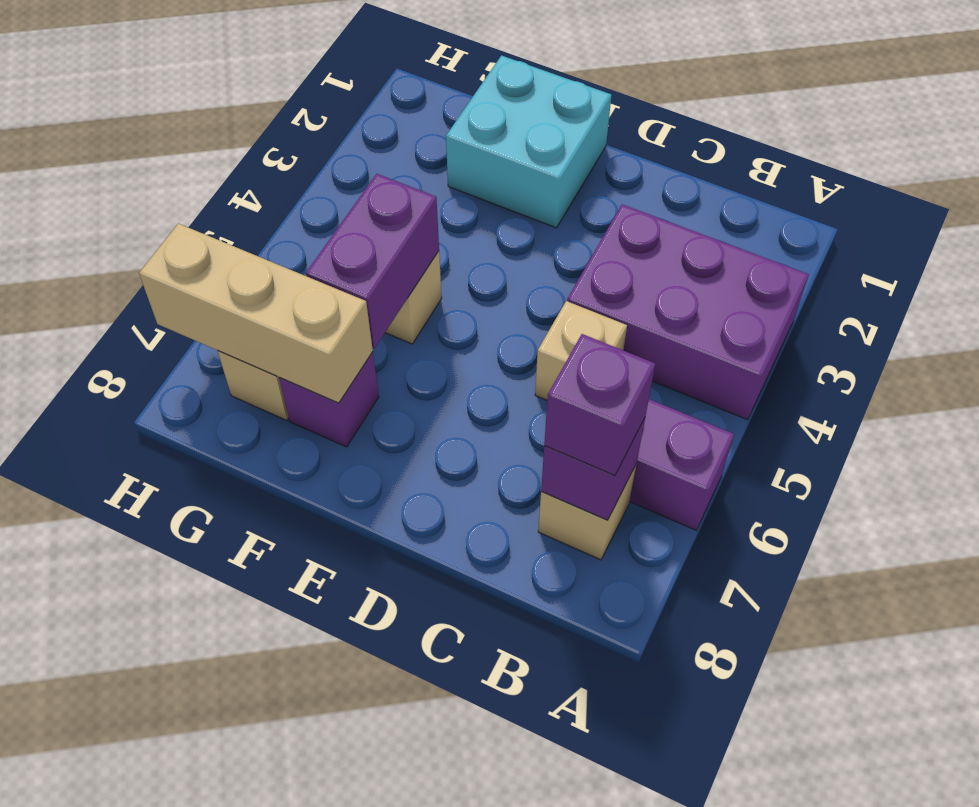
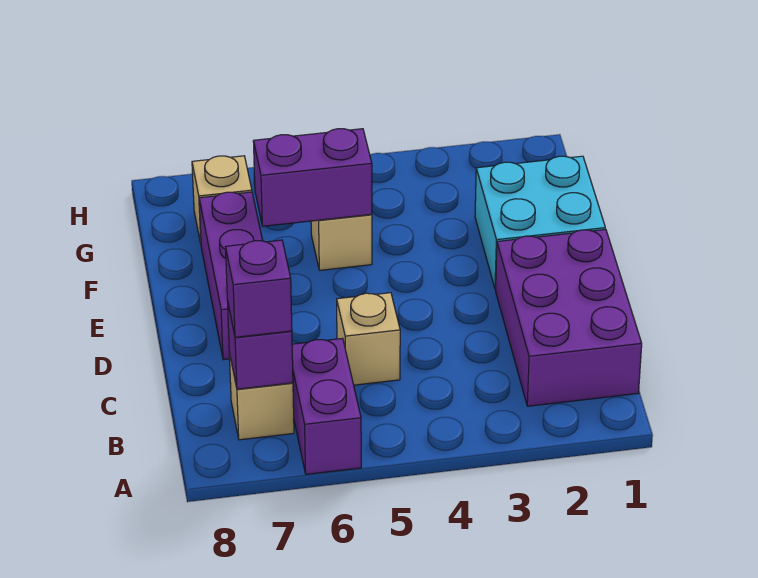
purple 2x3 brick [567,204,809,420] -> purple 2x3 brick moved to [496,229,642,406]
purple 1x1 brick [279,352,379,447] -> purple 1x3 brick [199,192,263,360]
tan 1x3 brick [139,223,373,403] -> none

